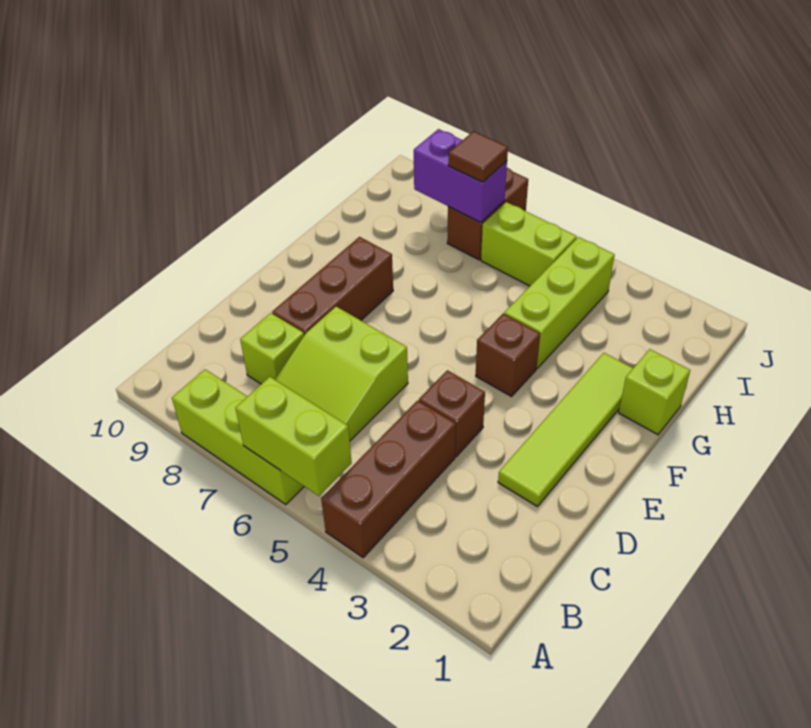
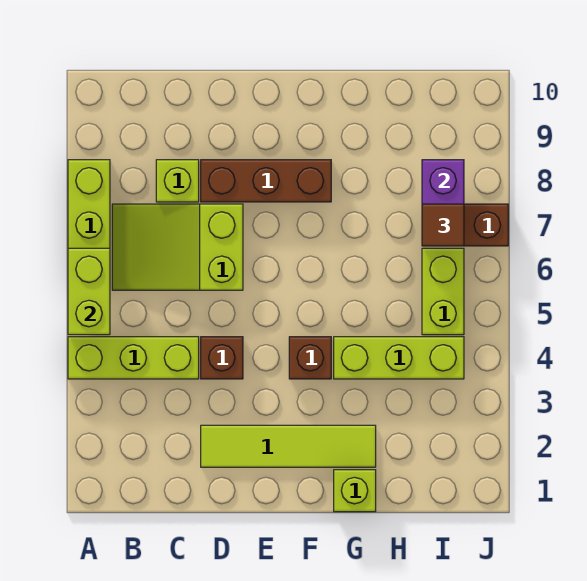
brown 1x3 brick [321,401,456,558] -> lime 1x3 brick [68,337,199,379]

